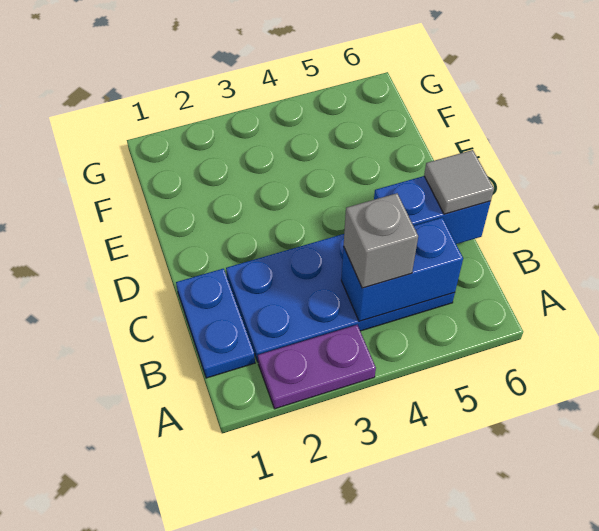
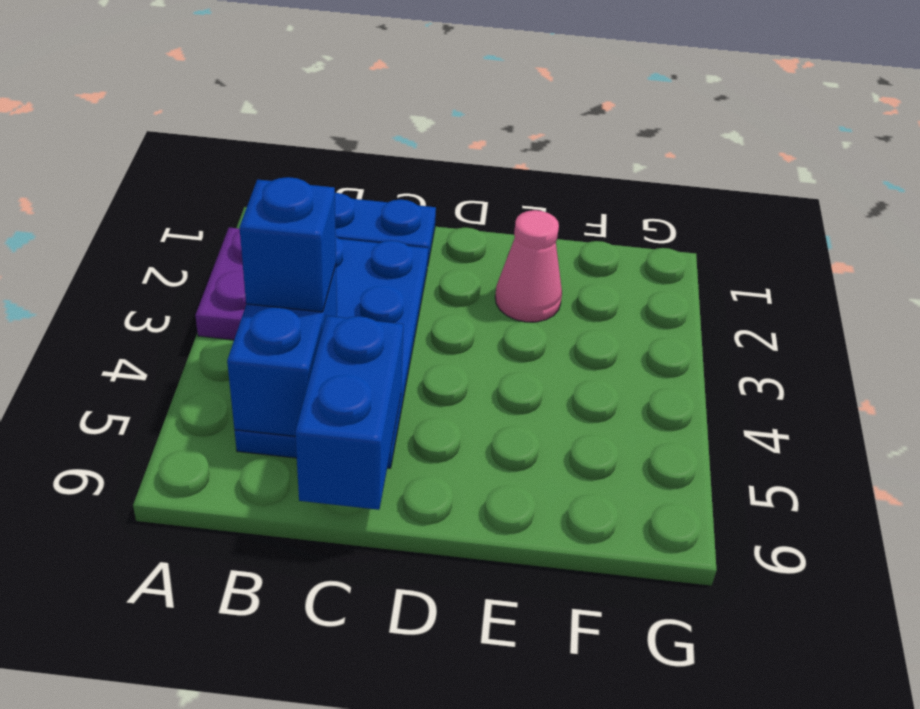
grey 1x1 brick [344,193,418,288] -> blue 1x1 brick [240,177,336,312]
grey 1x1 tile [424,150,494,214] -> none
none -> pink 1x1 cone [495,210,562,322]

